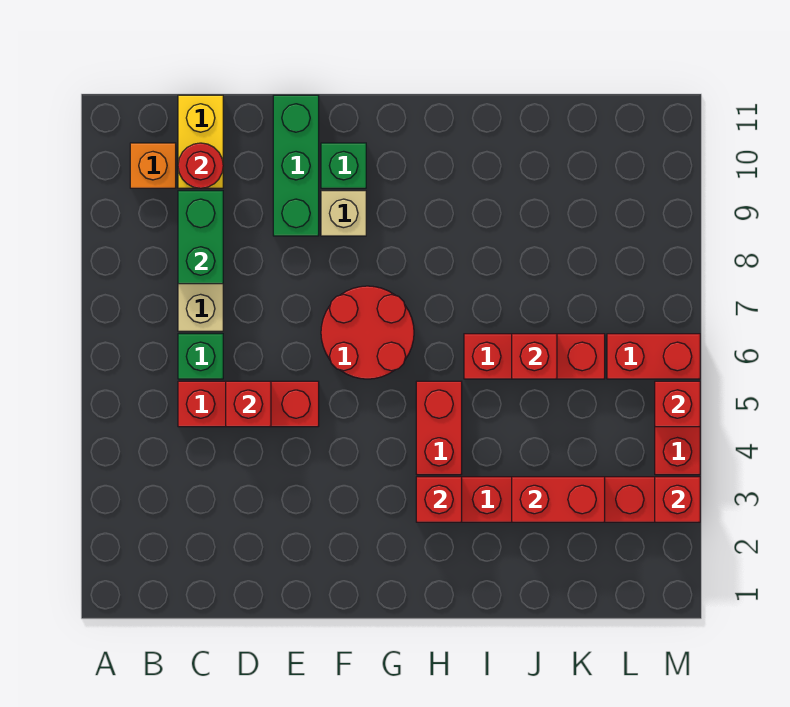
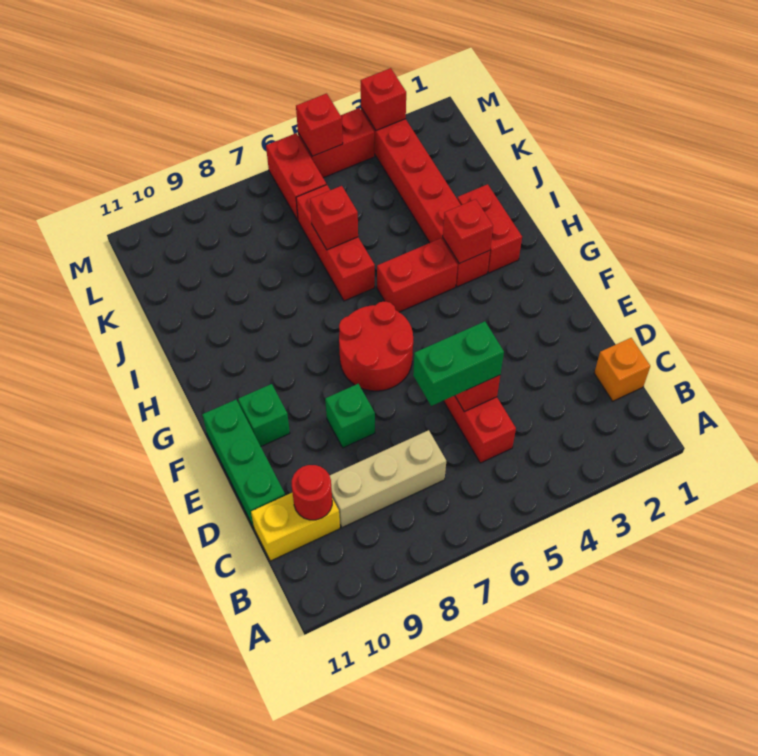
orange 1x1 brick [130,143,176,188] -> orange 1x1 brick moved to [594,338,650,401]
green 1x1 brick [178,334,223,379] -> green 1x1 brick moved to [325,384,375,448]
green 1x2 brick [178,191,223,284] -> green 1x2 brick moved to [413,322,504,406]
green 1x3 brick [273,95,319,236] -> green 1x3 brick turned to [202,400,285,527]
tan 1x1 brick [321,191,366,236] -> none
red 1x2 brick [512,477,605,522] -> red 1x2 brick moved to [457,184,522,273]

